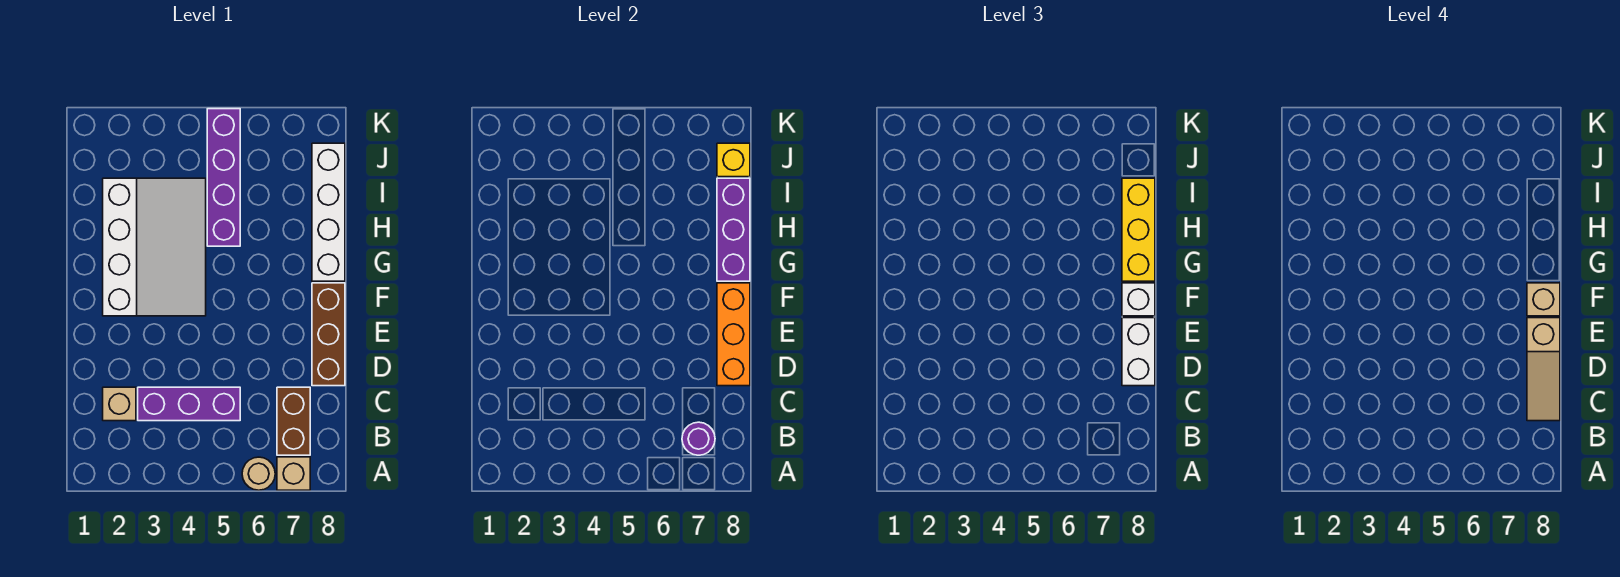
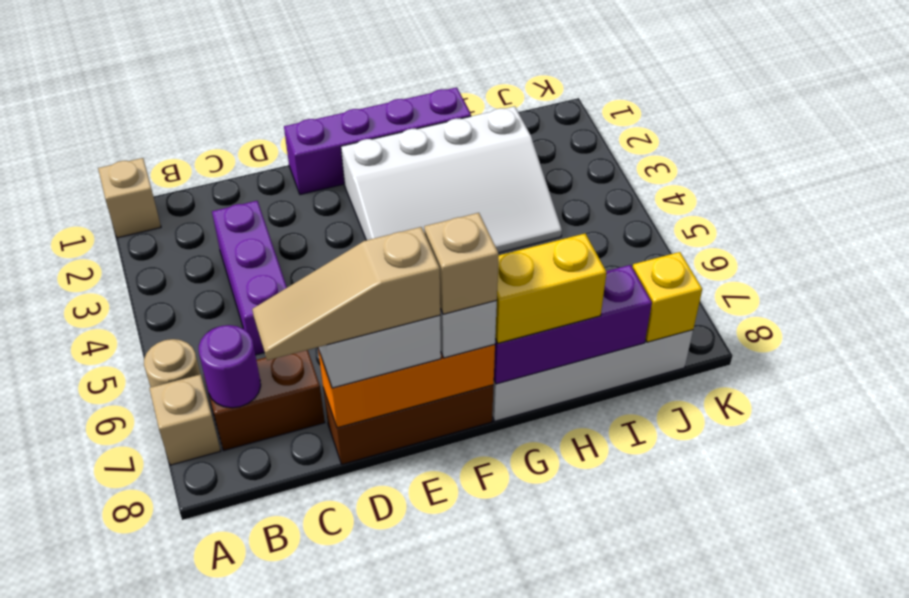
tan 1x1 brick [103,387,136,421] -> tan 1x1 brick moved to [98,158,161,238]
yellow 1x3 brick [1122,178,1155,281] -> yellow 1x2 brick [495,233,607,343]
purple 1x4 brick [207,109,240,246] -> purple 1x4 brick moved to [284,87,471,195]

